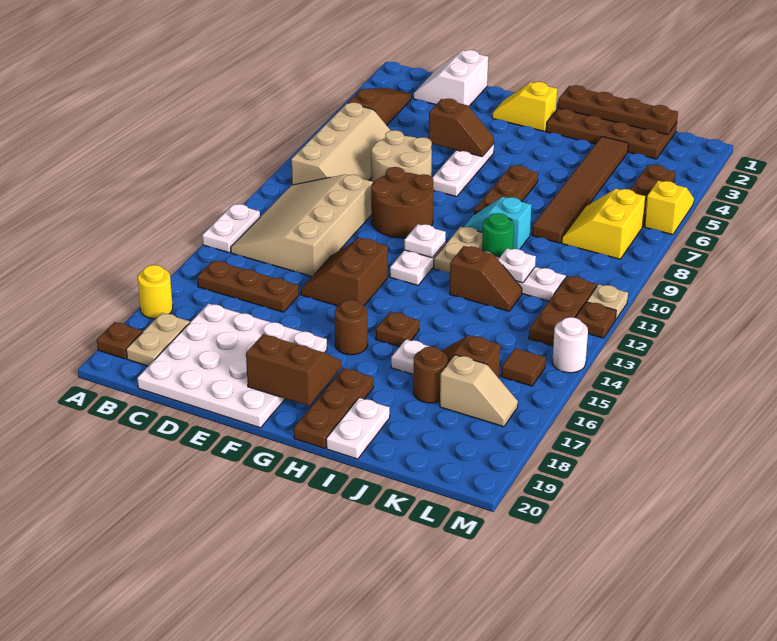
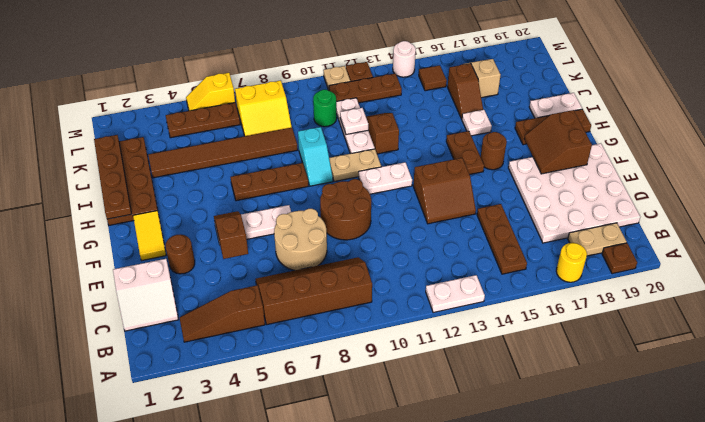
tan 2x4 slope [291,103,391,185] -> brown 2x4 slope [256,257,372,324]
tan 3x4 slope [231,174,373,276] -> none
yellow 1x2 slope [492,82,557,132] -> yellow 1x2 tile [133,211,166,260]
white 1x1 plate [404,224,446,258] -> none
brown 1x1 plate [376,312,419,347] -> brown 1x2 plate [446,131,484,175]
green 1x1 round brick [482,213,514,257] -> green 1x1 round brick moved to [313,90,337,127]
brown 1x1 round brick [413,347,448,403] -> brown 1x1 round brick moved to [166,234,195,274]

